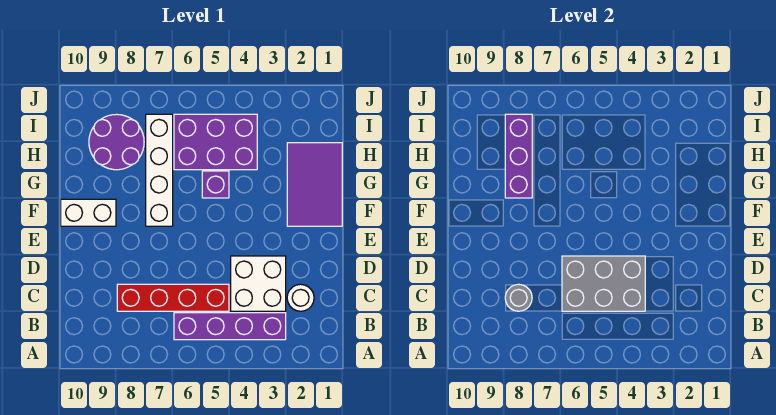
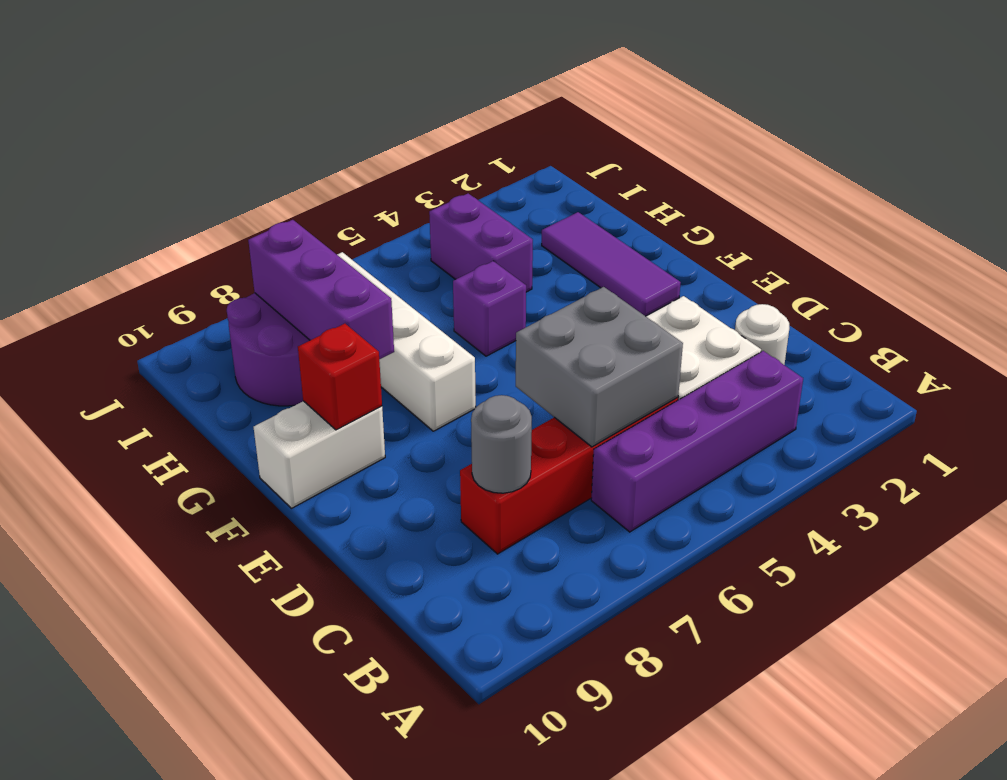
grey 2x3 brick [562,256,645,311] -> grey 2x2 brick [516,287,683,447]
purple 2x3 tile [287,143,342,226] -> purple 1x3 tile [542,212,681,316]
none -> red 1x1 brick [298,324,382,430]
purple 2x3 brick [174,114,257,170] -> purple 1x2 brick [429,193,533,292]

